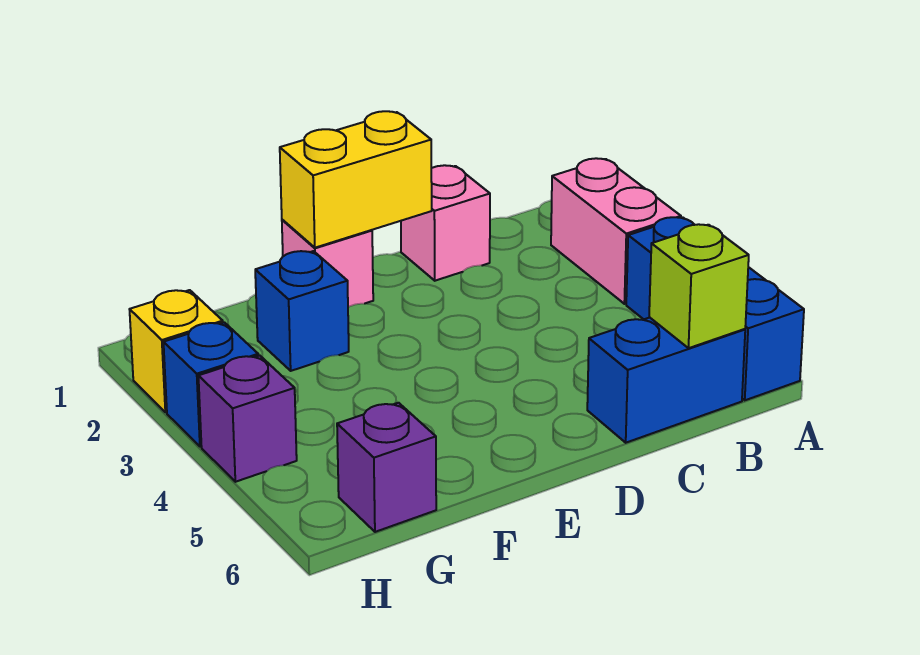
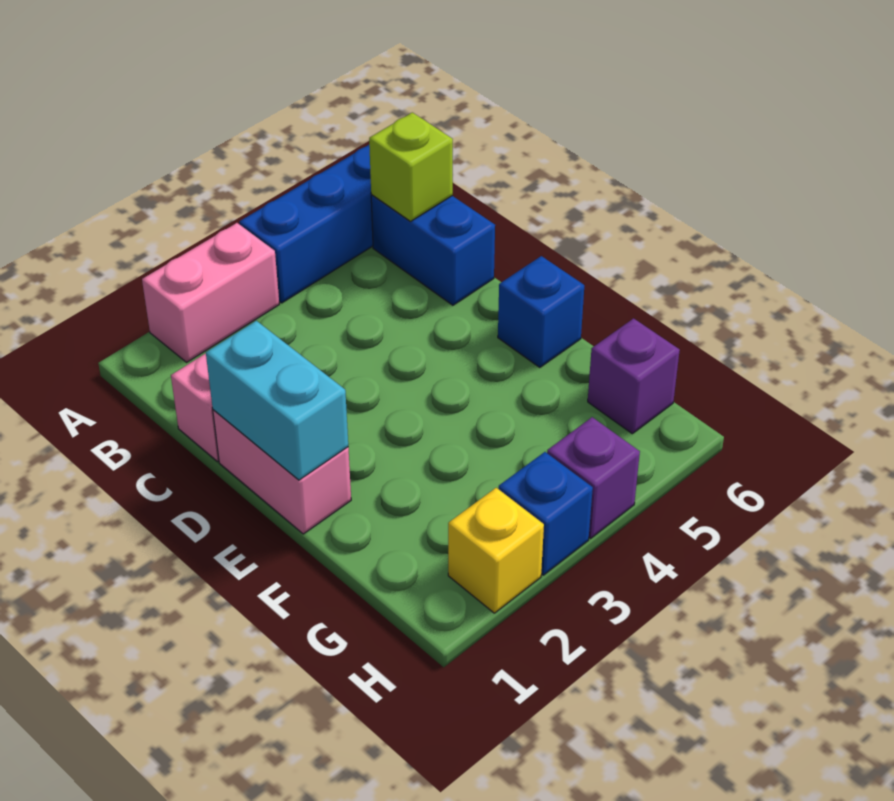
yellow 1x2 brick [280,111,432,248] -> cyan 1x2 brick [206,321,348,480]
pink 1x1 brick [282,220,373,307] -> pink 1x2 brick [213,410,351,534]
blue 1x1 brick [255,251,349,371] -> blue 1x1 brick moved to [498,256,584,367]

